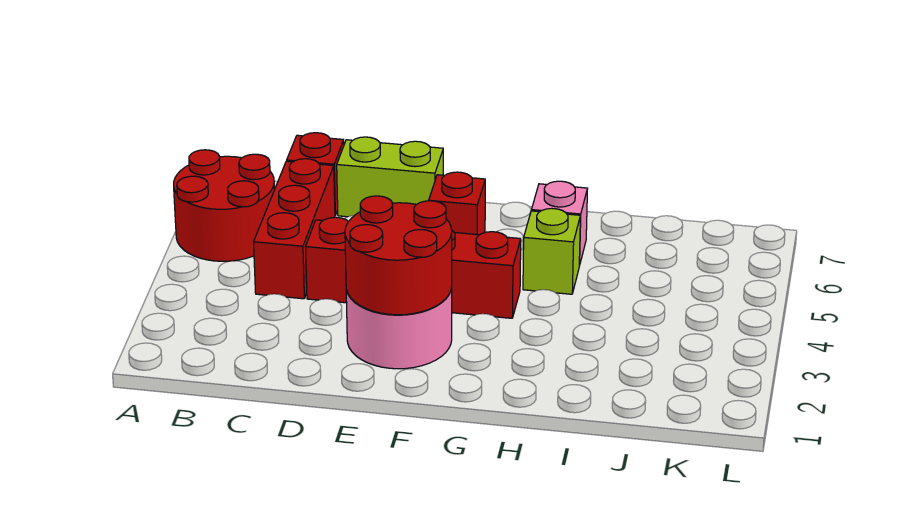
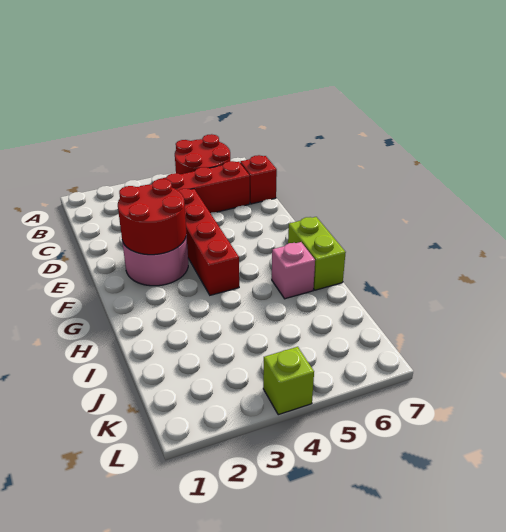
lime 1x2 brick [337,137,443,217] -> lime 1x2 brick moved to [288,217,346,290]
red 1x1 brick [429,172,485,235] -> none
lime 1x1 brick [523,208,580,294] -> lime 1x1 brick moved to [263,347,314,415]

